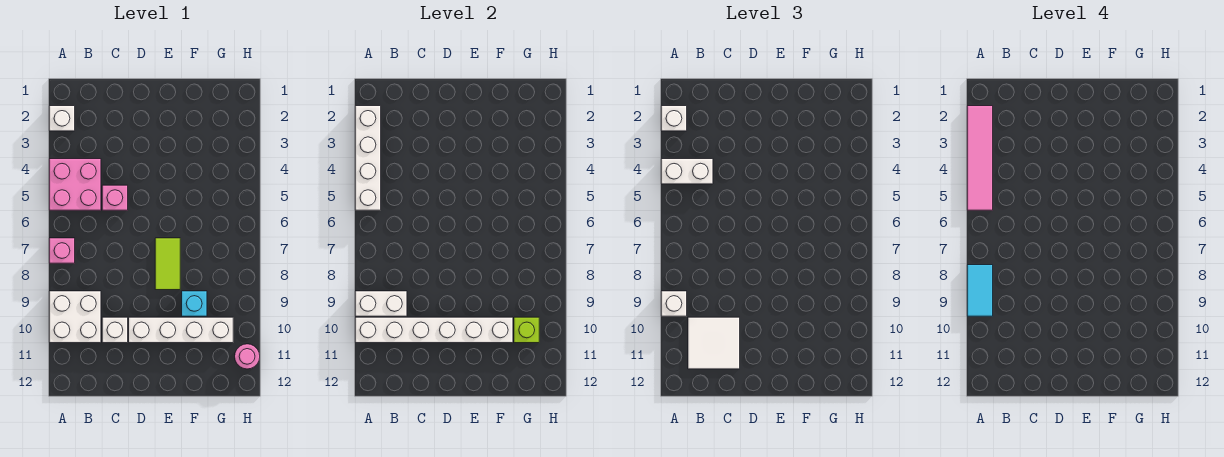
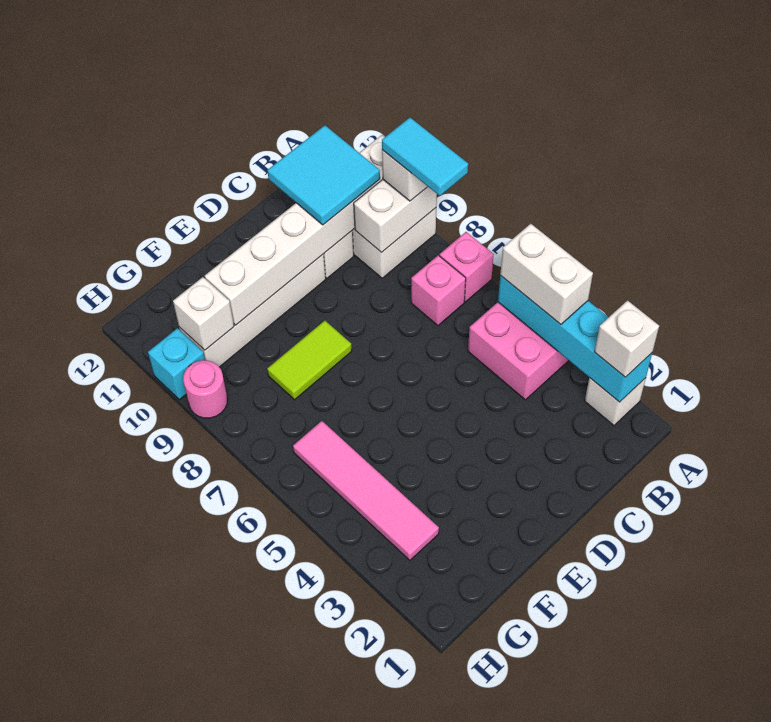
white 1x4 brick [355,106,381,210] -> cyan 1x4 brick [498,276,652,402]
pink 1x4 tile [967,106,993,210] -> pink 1x4 tile moved to [293,421,439,560]
white 1x2 brick [661,159,713,184] -> white 1x2 brick turned to [500,224,593,324]
white 2x2 tile [688,317,740,369] -> cyan 2x2 tile [267,125,380,225]
pink 1x1 brick [102,185,128,210] -> pink 1x1 brick moved to [411,255,466,326]
lime 1x2 tile [155,238,180,290] -> lime 1x2 tile turned to [267,321,352,400]
cyan 1x1 brick [182,291,207,316] -> cyan 1x1 brick moved to [148,328,205,400]
lime 1x1 brick [514,317,539,343] -> white 1x1 brick [173,277,234,350]
pink 1x1 round brick [235,344,260,369] -> pink 1x1 round brick moved to [183,360,227,418]

